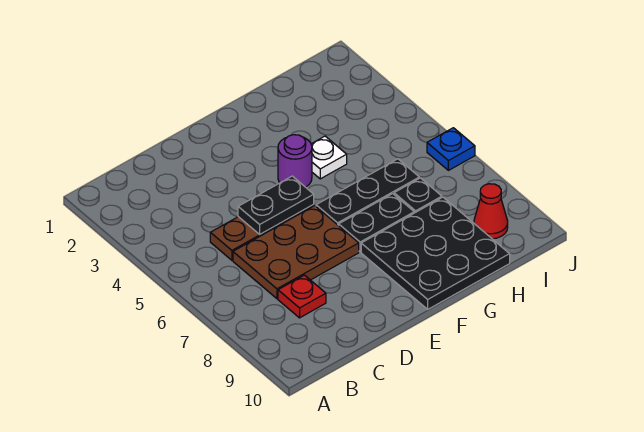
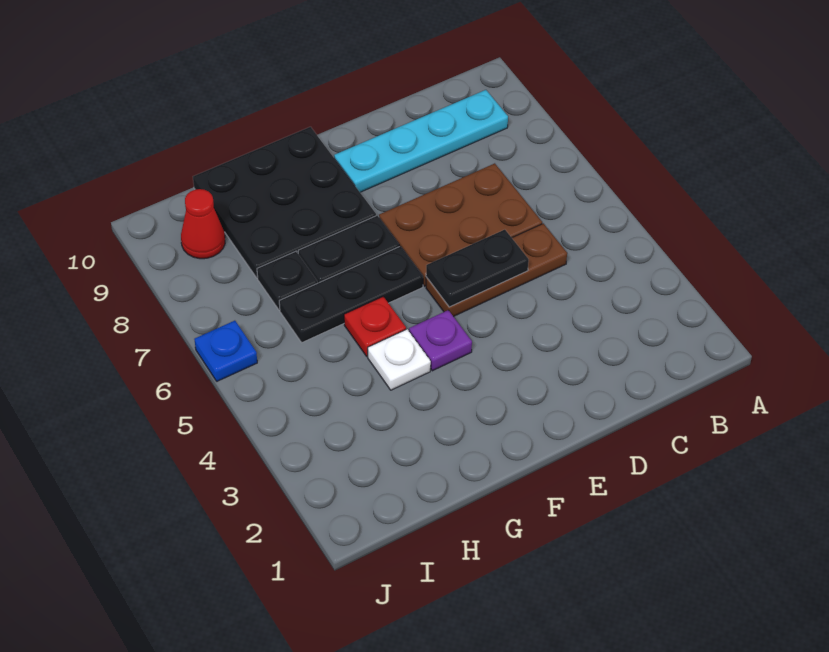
none -> cyan 1x4 plate [334,90,508,192]
red 1x1 plate [278,275,326,318] -> red 1x1 plate moved to [344,297,406,356]
purple 1x1 round brick [278,135,312,187] -> purple 1x1 plate [409,310,472,371]

